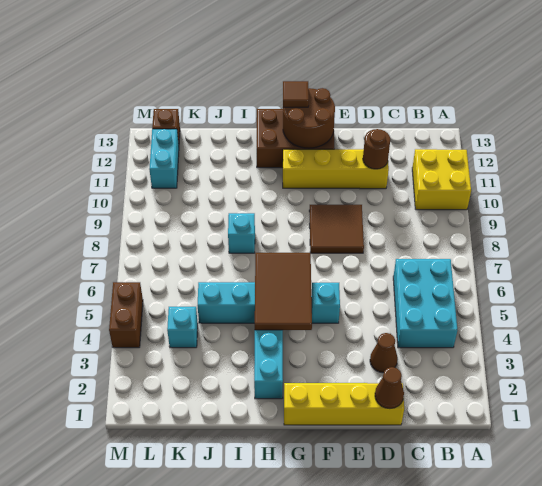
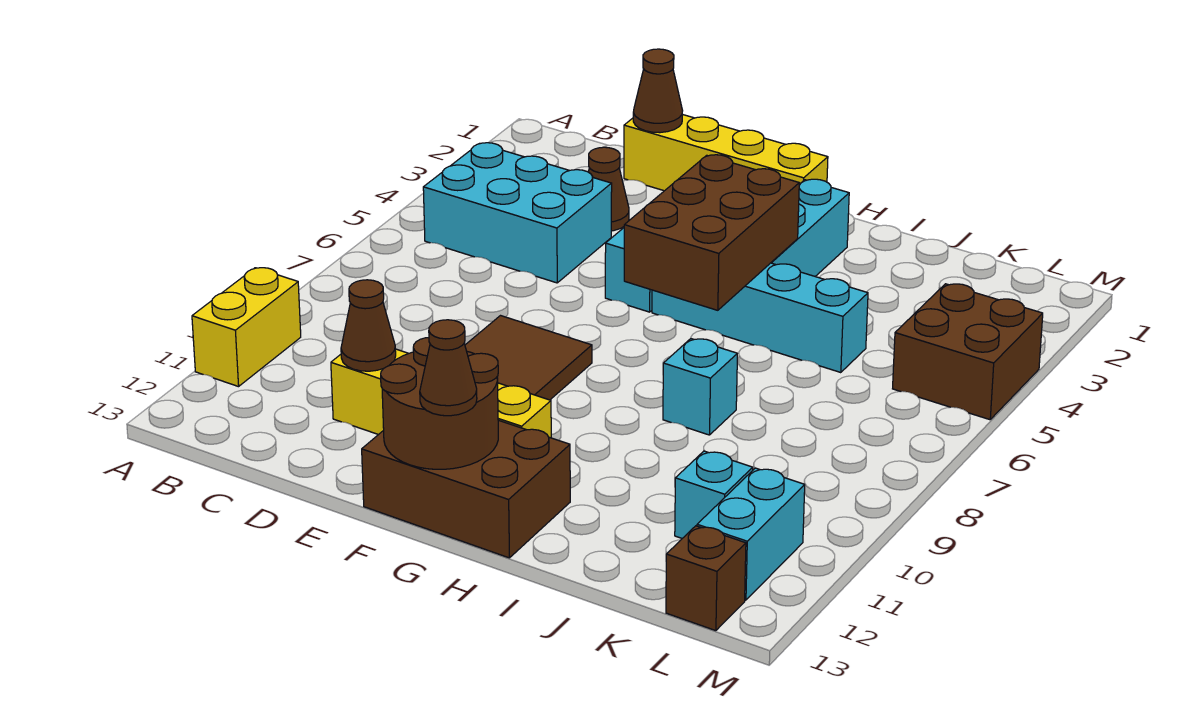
yellow 2x2 brick [412,149,471,210] -> yellow 1x2 brick [192,268,301,387]
cyan 2x3 brick [393,259,457,348] -> cyan 2x3 brick turned to [423,143,612,283]
brown 1x1 round brick [363,129,390,169] -> brown 1x1 cone [341,280,396,371]
brown 2x3 tile [255,253,312,330] -> brown 2x3 brick [624,155,799,310]
brown 1x1 tile [283,81,309,107] -> brown 1x1 cone [420,320,477,416]
cyan 1x1 brick [167,307,198,348] -> cyan 1x1 brick moved to [675,451,753,538]
brown 1x2 brick [109,282,143,348] -> brown 2x2 brick [893,284,1043,420]

